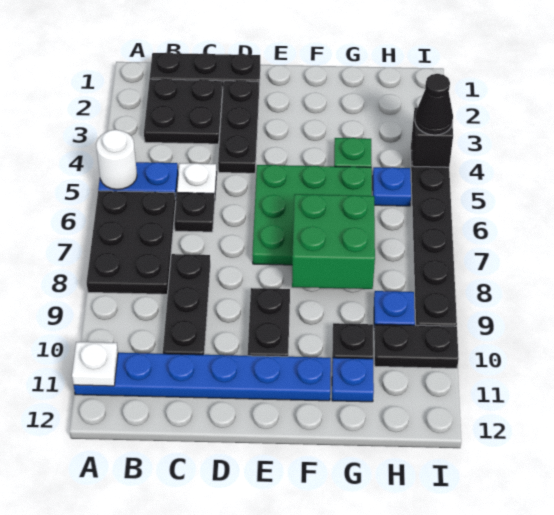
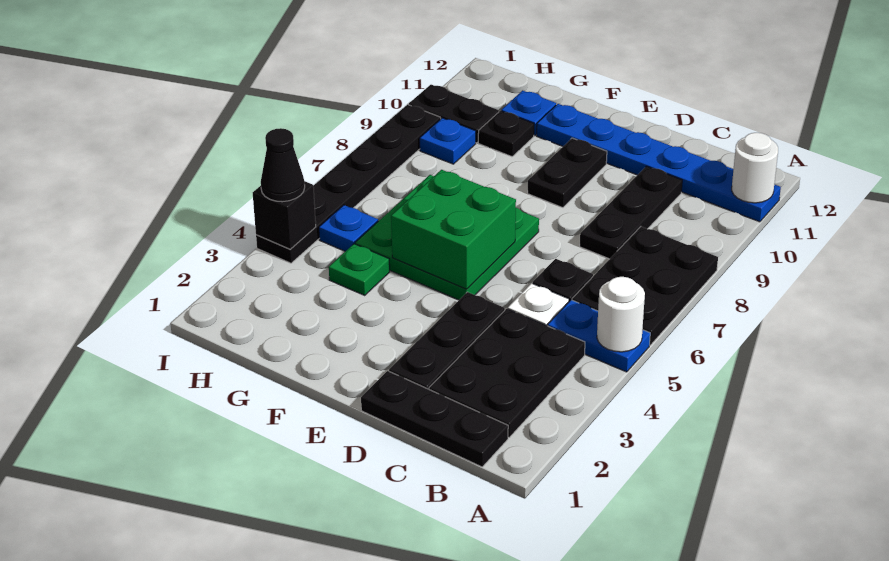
white 1x1 plate [72,342,118,386] -> white 1x1 round brick [732,133,778,203]
black 2x2 plate [144,79,222,144] -> black 2x3 plate [429,309,585,437]
green 2x2 brick [292,194,375,289] -> green 2x2 brick moved to [391,170,516,289]

